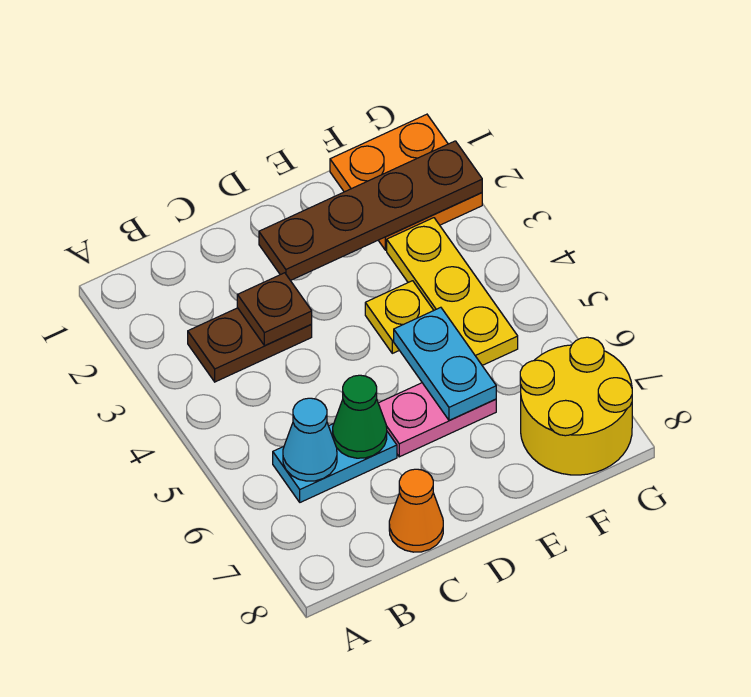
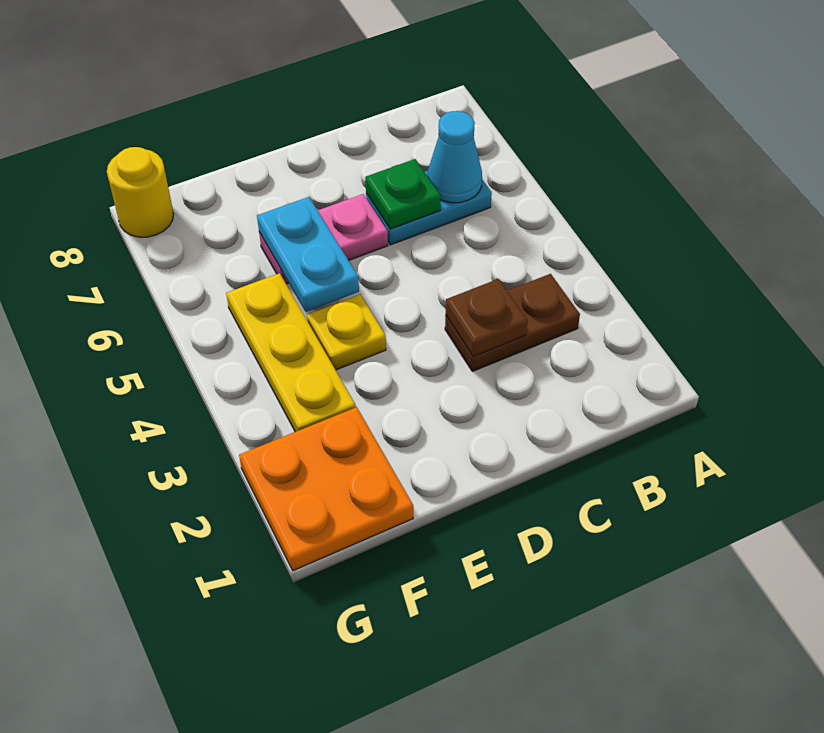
green 1x1 cone [333,375,387,458] -> green 1x1 plate [365,159,441,229]
orange 1x1 cone [389,469,443,552] -> none
brown 1x4 plate [259,141,482,281] -> none
yellow 2x2 round brick [520,337,632,475] -> yellow 1x1 round brick [107,147,174,237]

